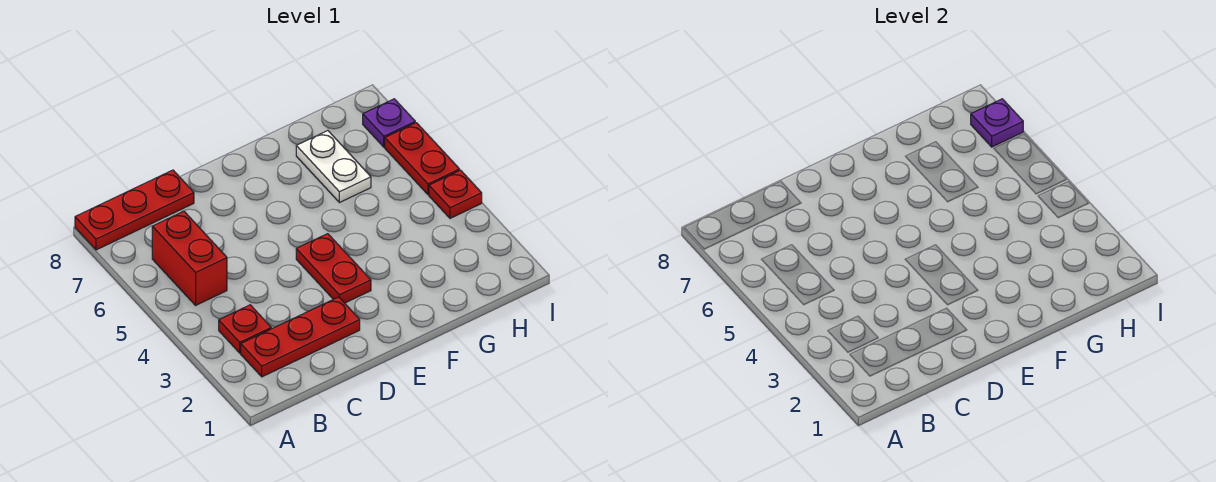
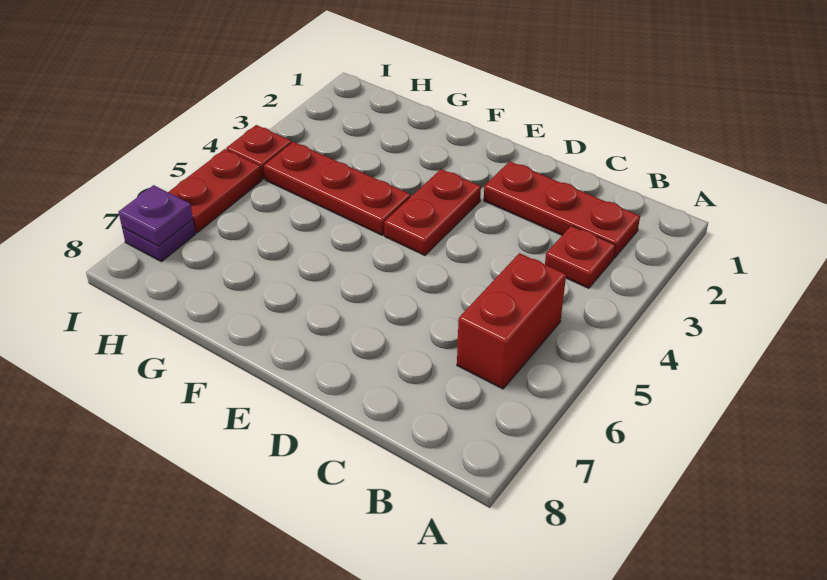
red 1x3 plate [75,170,194,250] -> red 1x3 plate moved to [264,142,411,235]
white 1x2 plate [296,131,371,203] -> none

